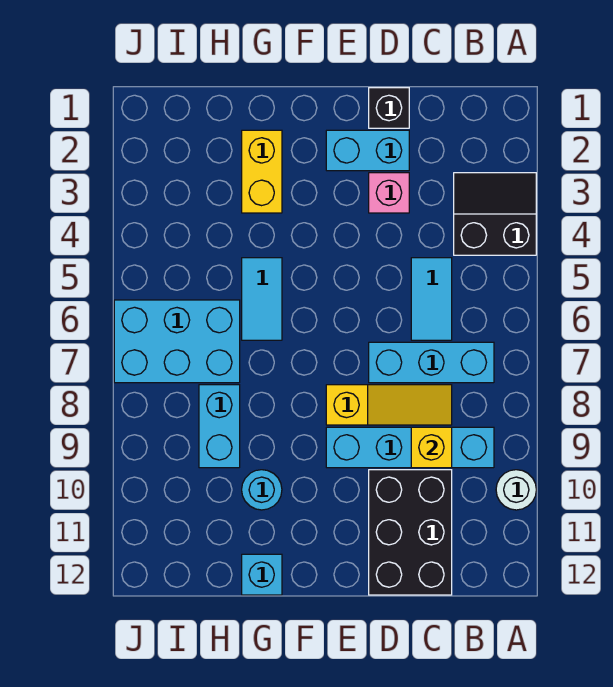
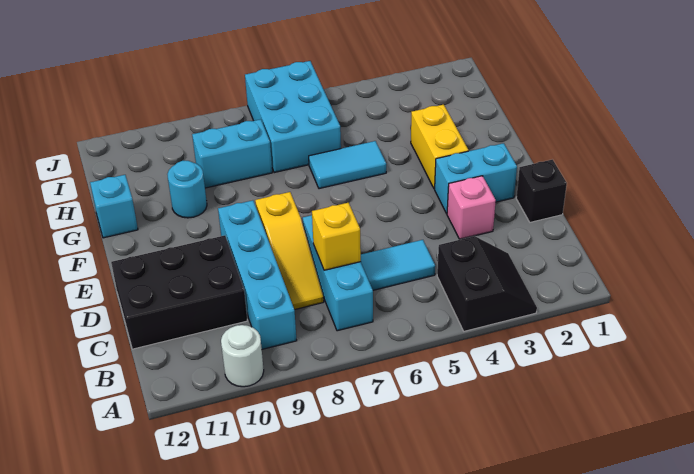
yellow 1x1 brick [411,427,452,468] -> yellow 1x1 brick moved to [312,203,361,270]
cyan 1x2 brick [326,130,409,171] -> cyan 1x2 brick turned to [435,143,517,214]
yellow 1x2 brick [242,130,282,213] -> yellow 1x2 brick turned to [411,105,469,189]

